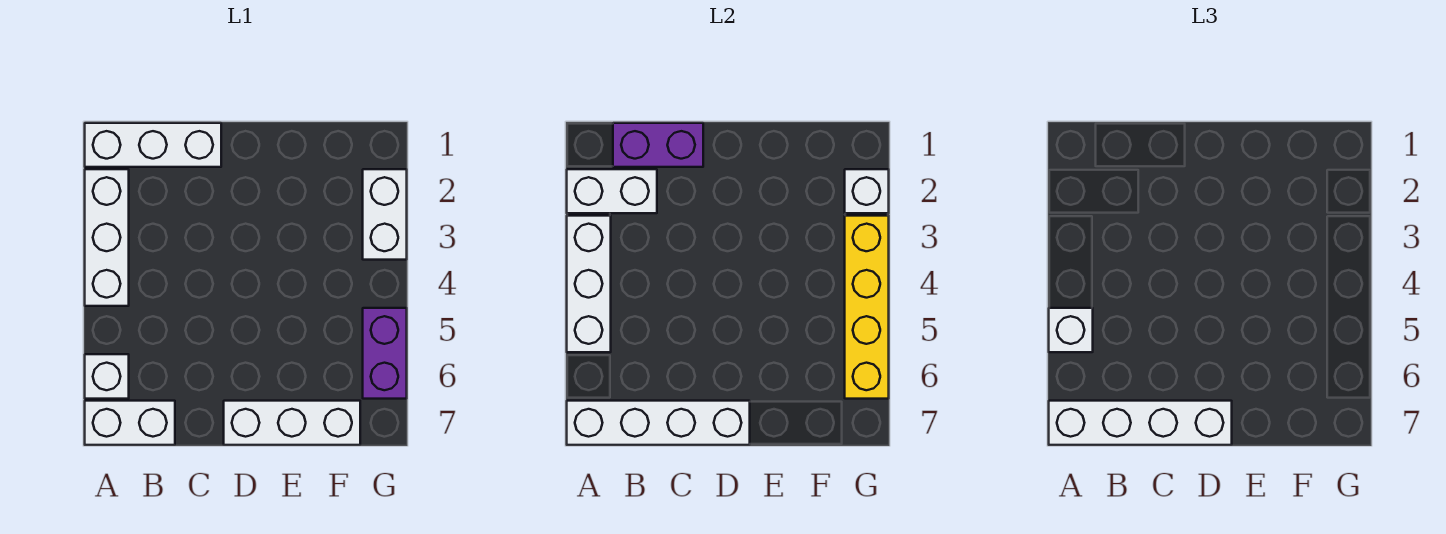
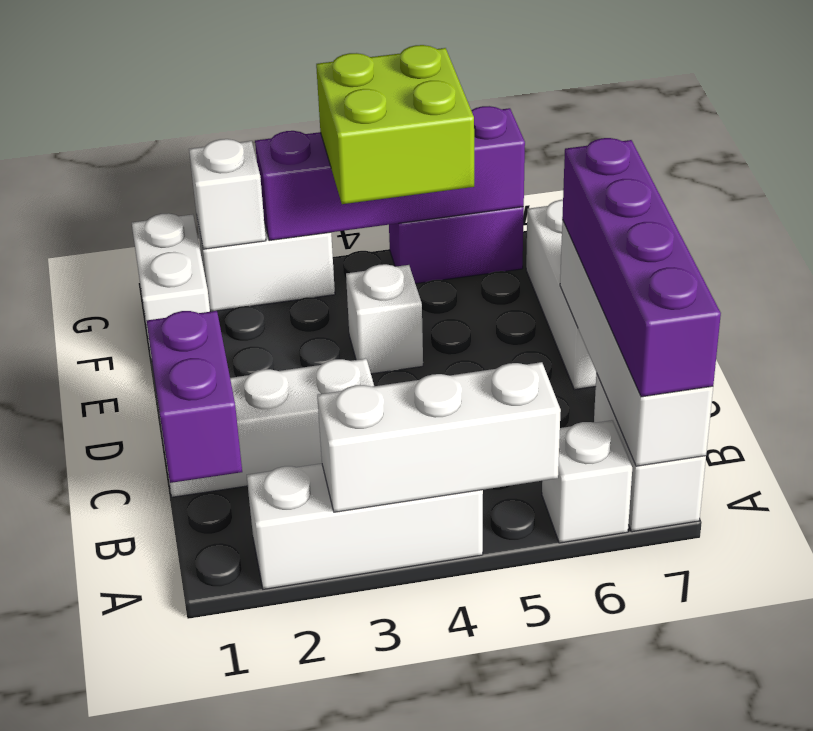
white 1x3 brick [85,123,221,167] -> white 1x3 brick turned to [159,359,374,497]
white 1x2 brick [567,169,657,213] -> white 1x2 brick moved to [132,213,210,361]
white 1x1 brick [1049,308,1093,352] -> white 1x1 brick moved to [346,264,423,374]
white 1x4 brick [1049,401,1232,445] -> purple 1x4 brick [562,138,721,397]
none -> lime 2x2 brick [316,45,474,204]
yellow 1x4 brick [845,216,889,399] -> purple 1x4 brick [255,106,525,241]

